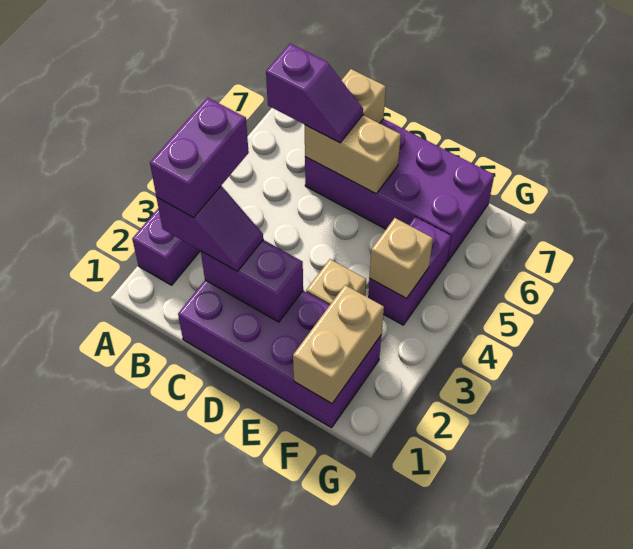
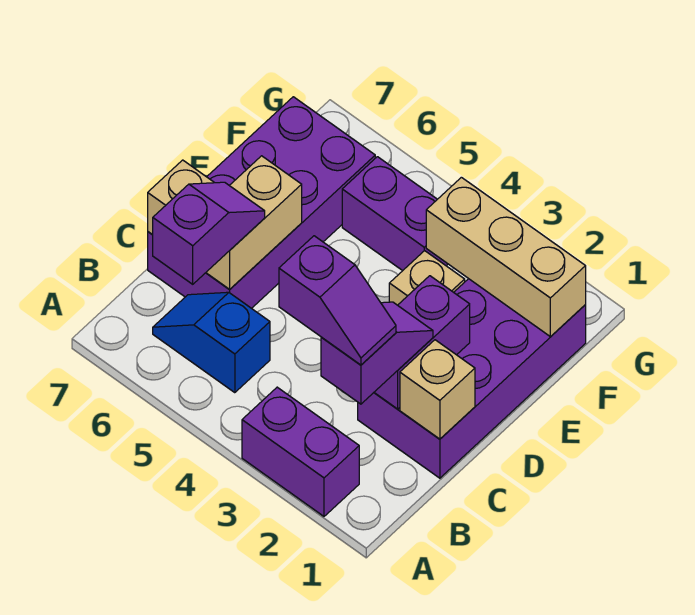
purple 1x2 brick [150,98,249,218] -> purple 1x2 slope [279,236,396,365]
none -> blue 1x2 slope [153,292,270,393]
tan 1x2 brick [293,285,384,404] -> tan 1x3 brick [426,177,586,336]
tan 1x1 brick [369,218,433,299] -> tan 1x1 brick moved to [400,340,475,439]

